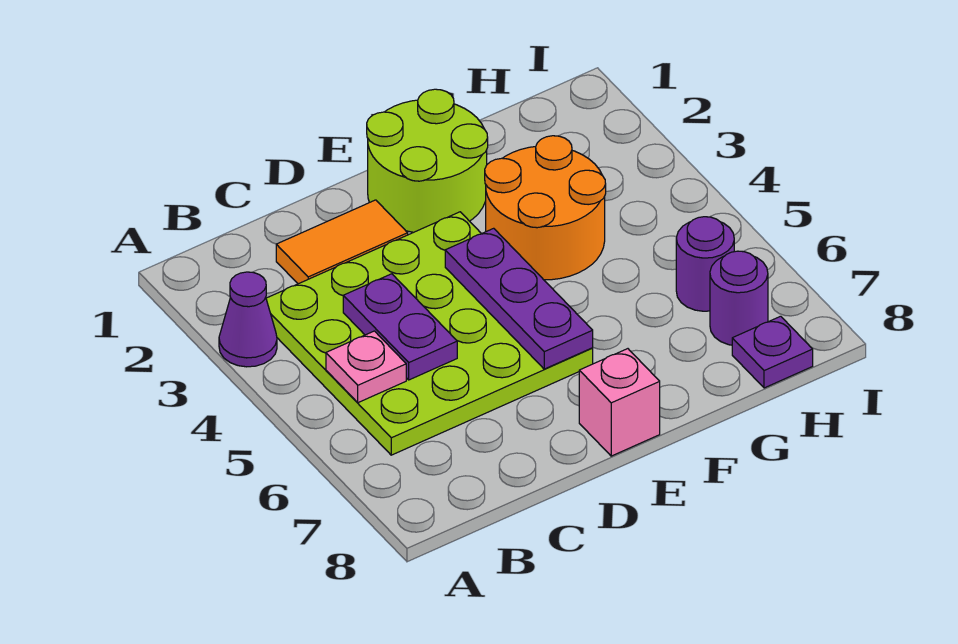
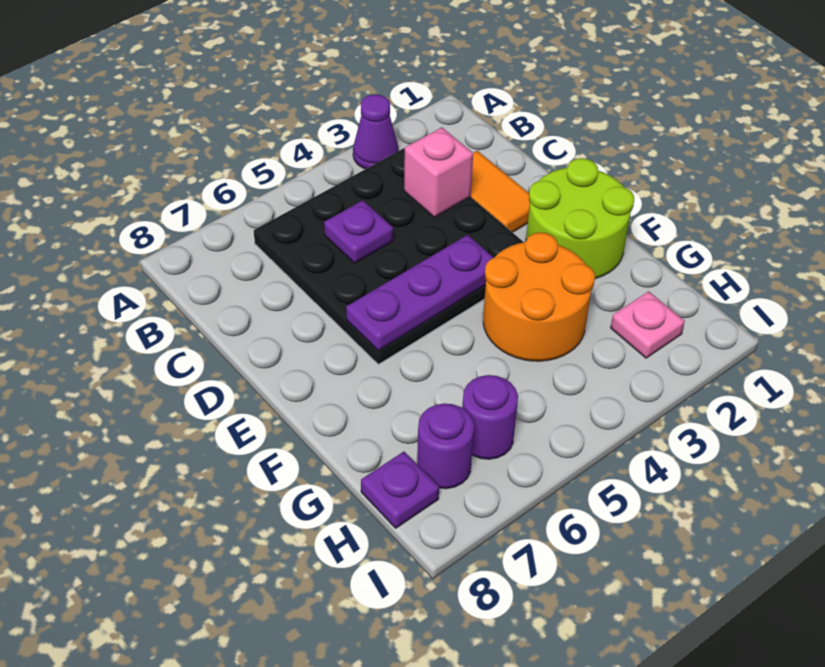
lime 4x4 plate [266,212,593,455] -> black 4x4 plate [254,148,523,364]
pink 1x1 plate [326,331,406,403] -> pink 1x1 plate moved to [611,291,685,358]
purple 1x2 plate [343,274,457,380] -> purple 1x1 plate [324,200,393,263]
pink 1x1 brick [579,349,660,456] -> pink 1x1 brick moved to [404,127,473,217]

